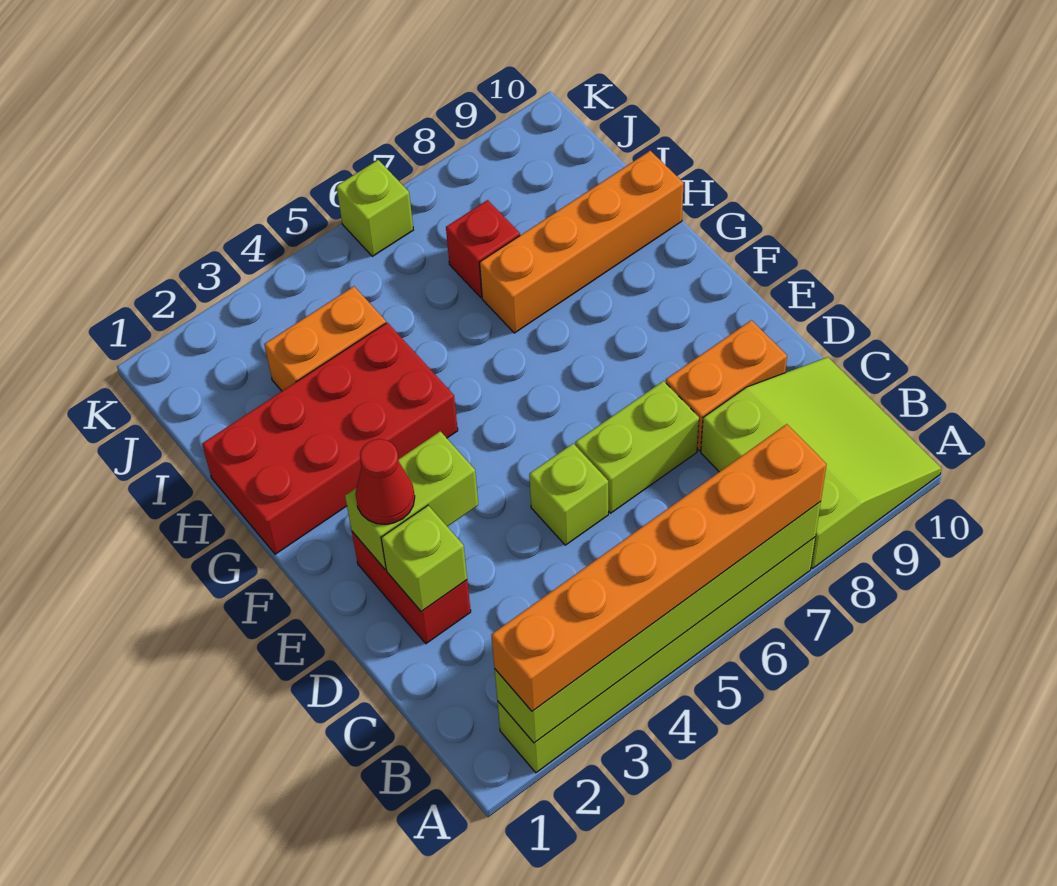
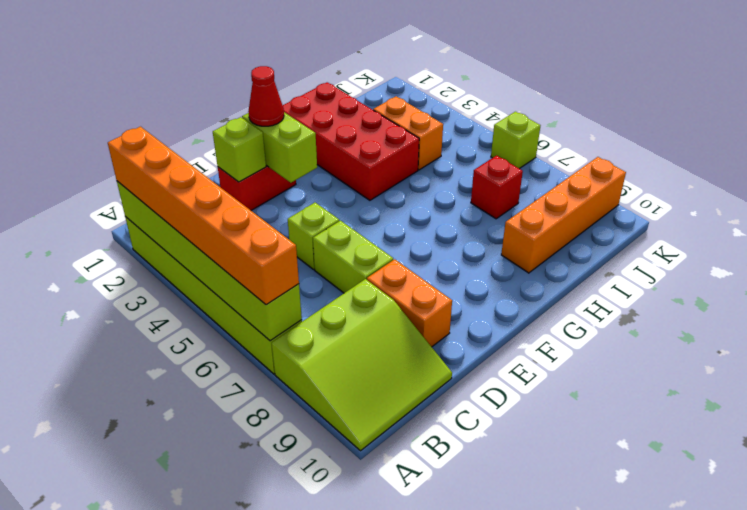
orange 1x4 brick [480,151,684,333] -> orange 1x4 brick turned to [501,157,626,273]

